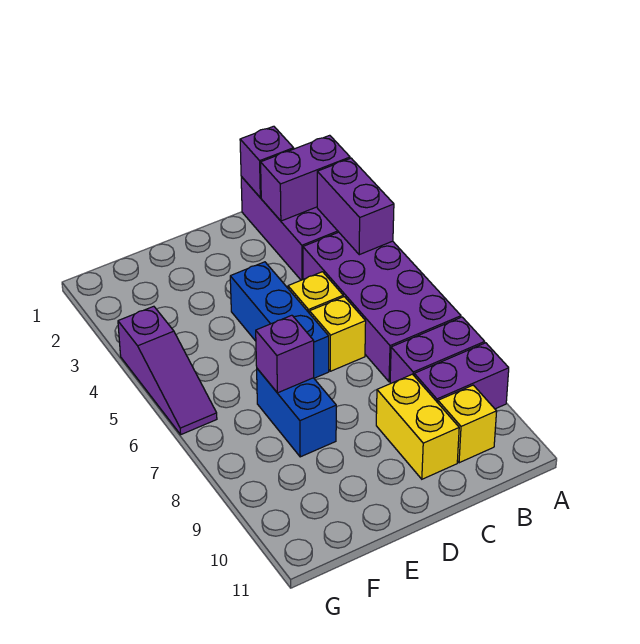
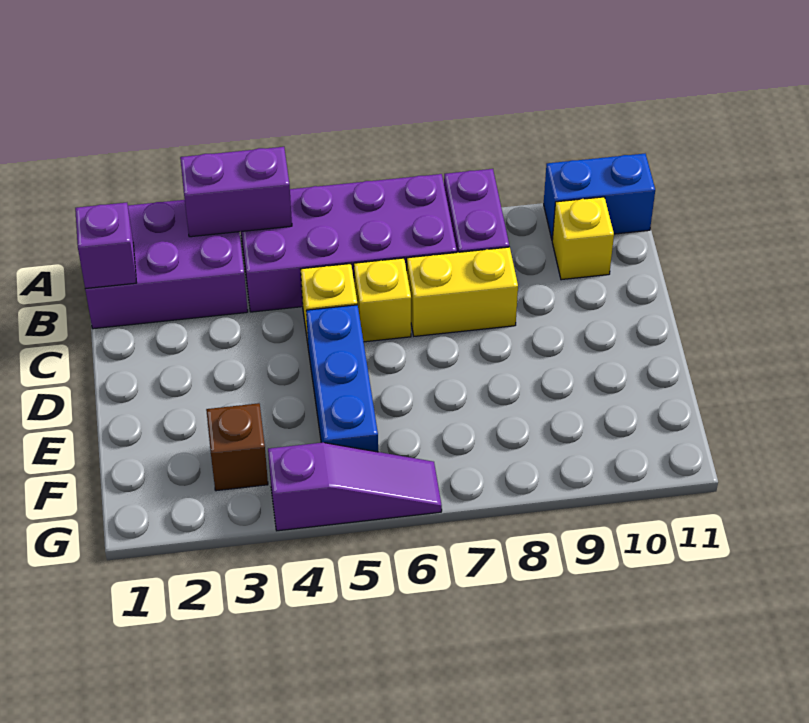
purple 1x2 brick [261,135,350,221] -> none
purple 1x2 brick [414,343,509,409] -> none
yellow 1x2 brick [376,374,459,479] -> yellow 1x2 brick moved to [407,247,518,336]
blue 1x3 brick [230,262,329,378] -> blue 1x3 brick turned to [306,305,378,452]
blue 1x2 brick [257,369,336,457] -> blue 1x2 brick moved to [544,154,655,239]
purple 1x1 brick [256,315,314,393] -> none
none -> brown 1x1 brick [206,403,268,491]

